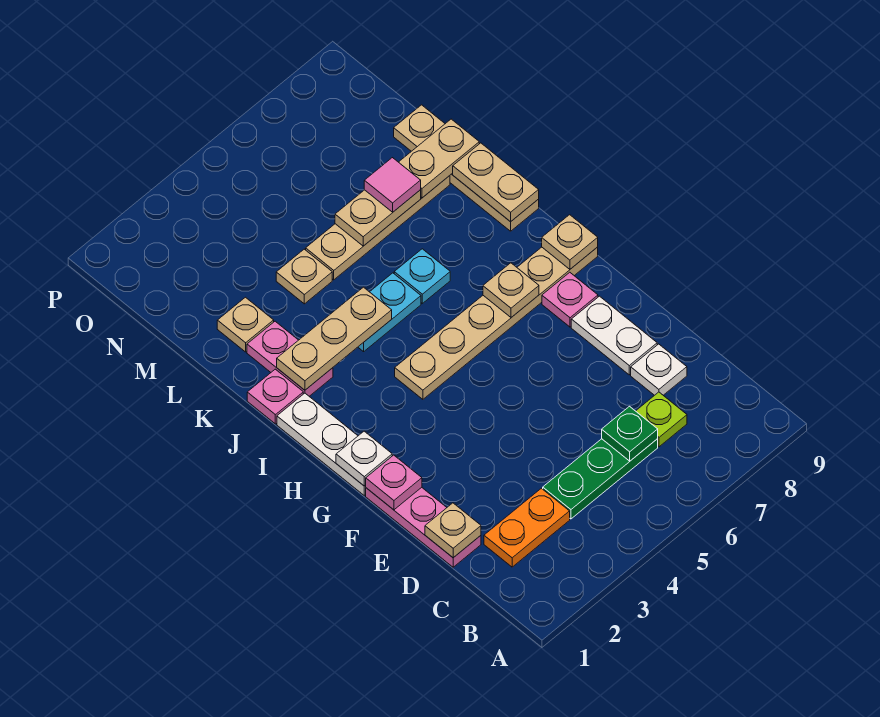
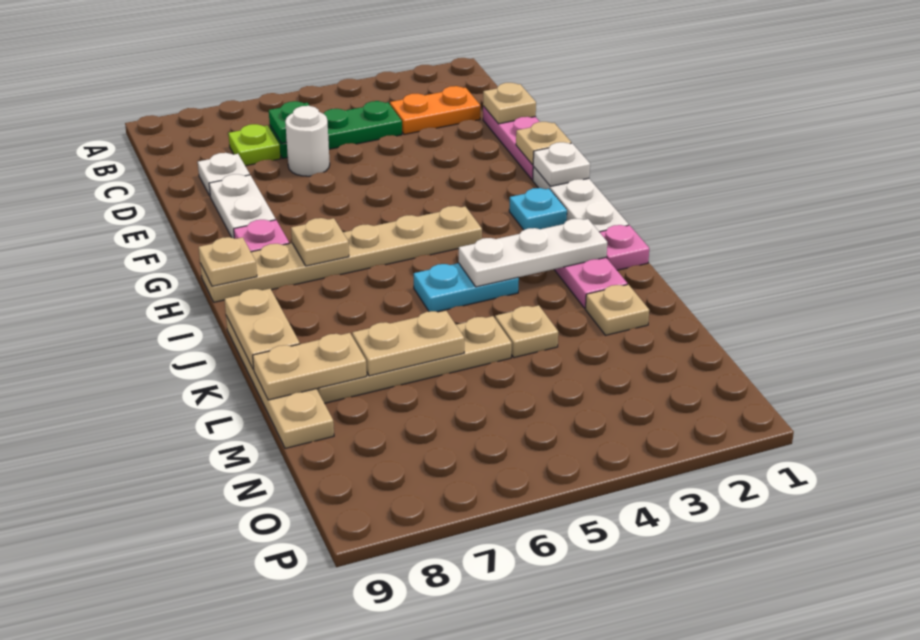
none -> white 1x1 round brick [285,106,330,176]
pink 1x1 plate [366,455,422,510] -> tan 1x1 plate [516,122,571,165]
tan 1x3 plate [277,287,392,390] -> white 1x3 plate [459,219,607,287]
cyan 1x1 plate [394,249,450,303] -> cyan 1x1 plate moved to [509,188,567,230]
pink 1x1 tile [364,158,421,212] -> none

